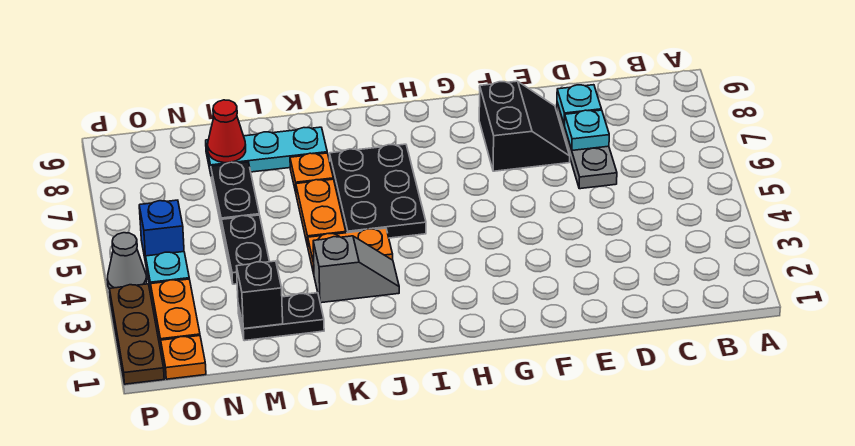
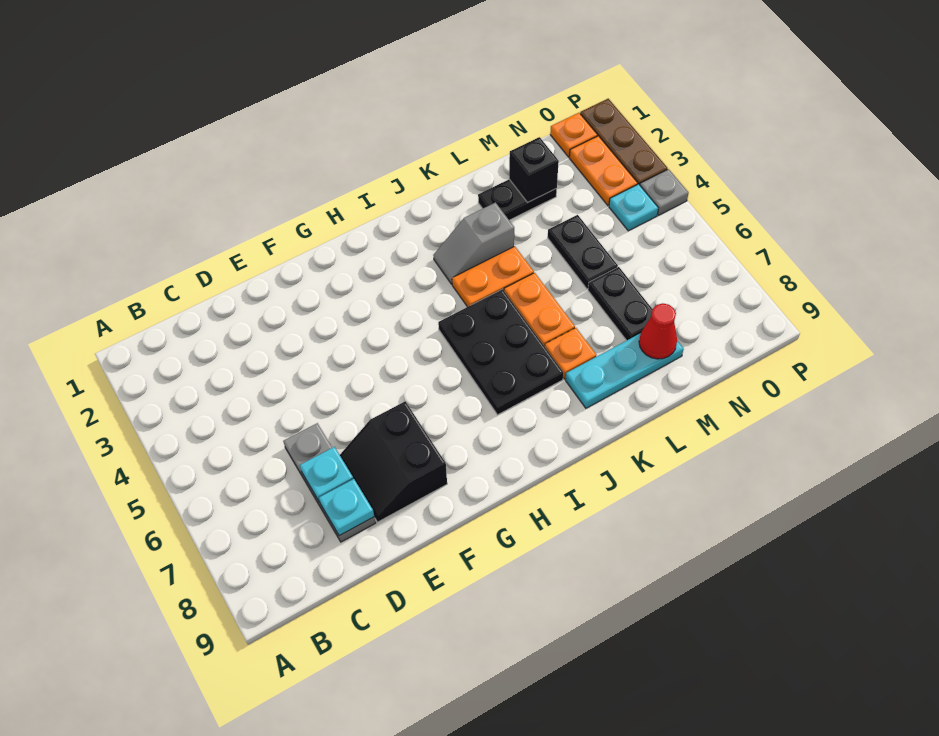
blue 1x1 brick [139,200,184,263] -> none
grey 1x1 cone [107,233,147,289] -> grey 1x1 plate [640,169,688,215]

